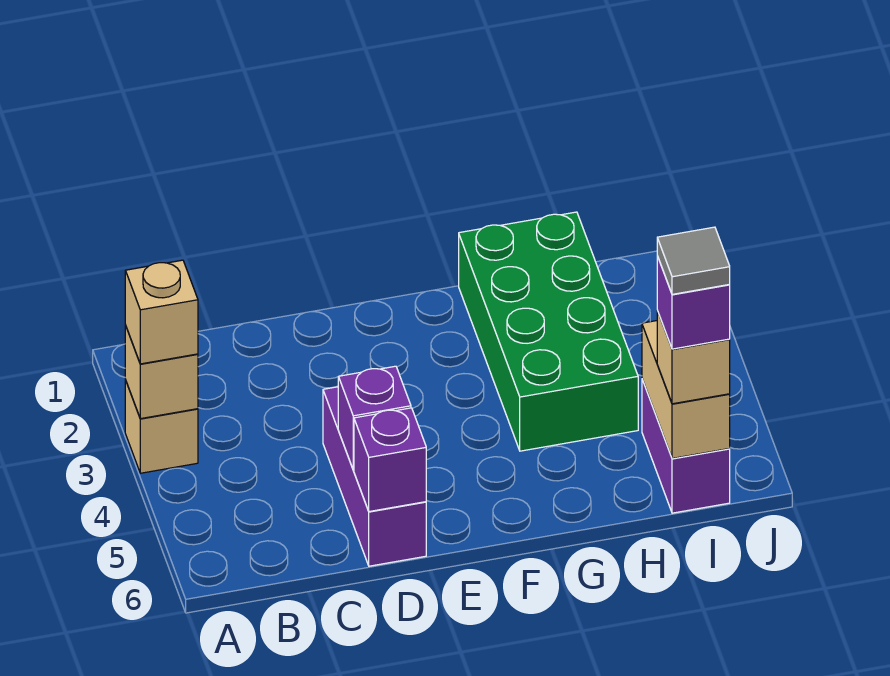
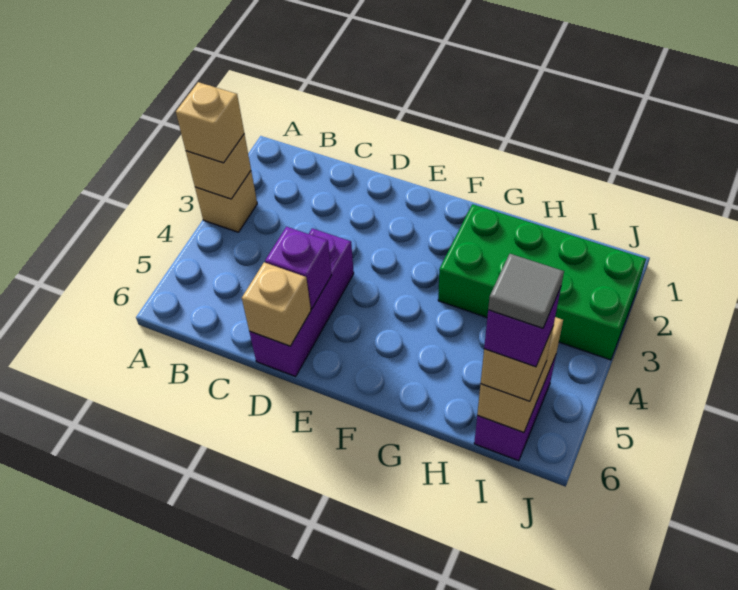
purple 1x1 brick [354,408,426,512] -> tan 1x1 brick [242,262,311,346]
green 2x4 brick [459,212,638,451] -> green 2x4 brick turned to [438,204,646,360]

